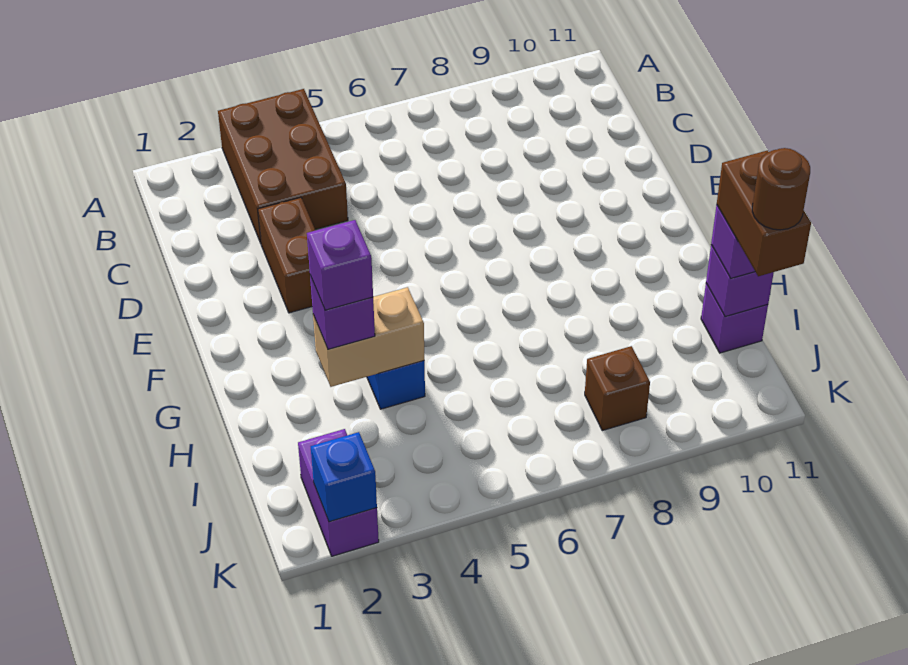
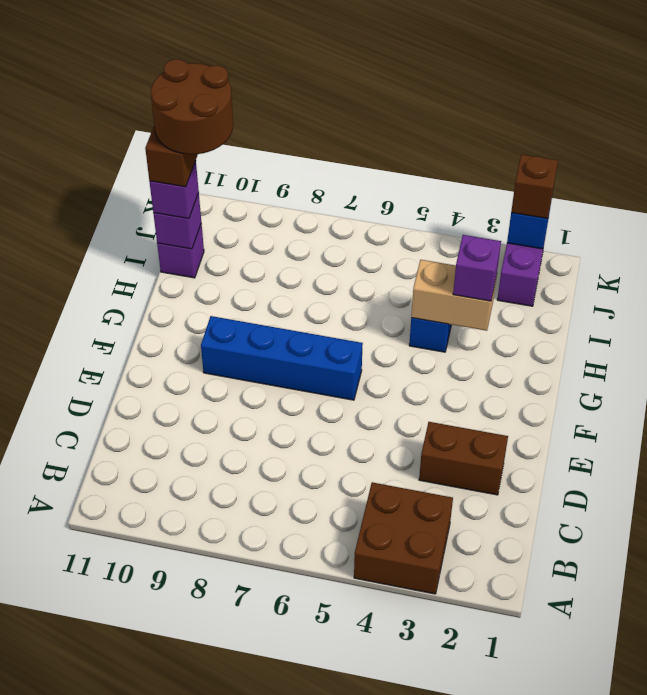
brown 2x3 brick [218,89,348,243] -> brown 2x2 brick [354,482,453,594]
brown 1x2 brick [258,197,315,313] -> brown 1x2 brick turned to [419,422,508,495]
none -> blue 1x4 brick [201,316,363,400]
purple 1x1 brick [307,220,373,310] -> none
brown 1x1 brick [585,346,650,431] -> brown 1x1 brick moved to [511,154,558,219]
brown 1x1 round brick [752,148,810,230] -> brown 2x2 round brick [151,59,233,154]

